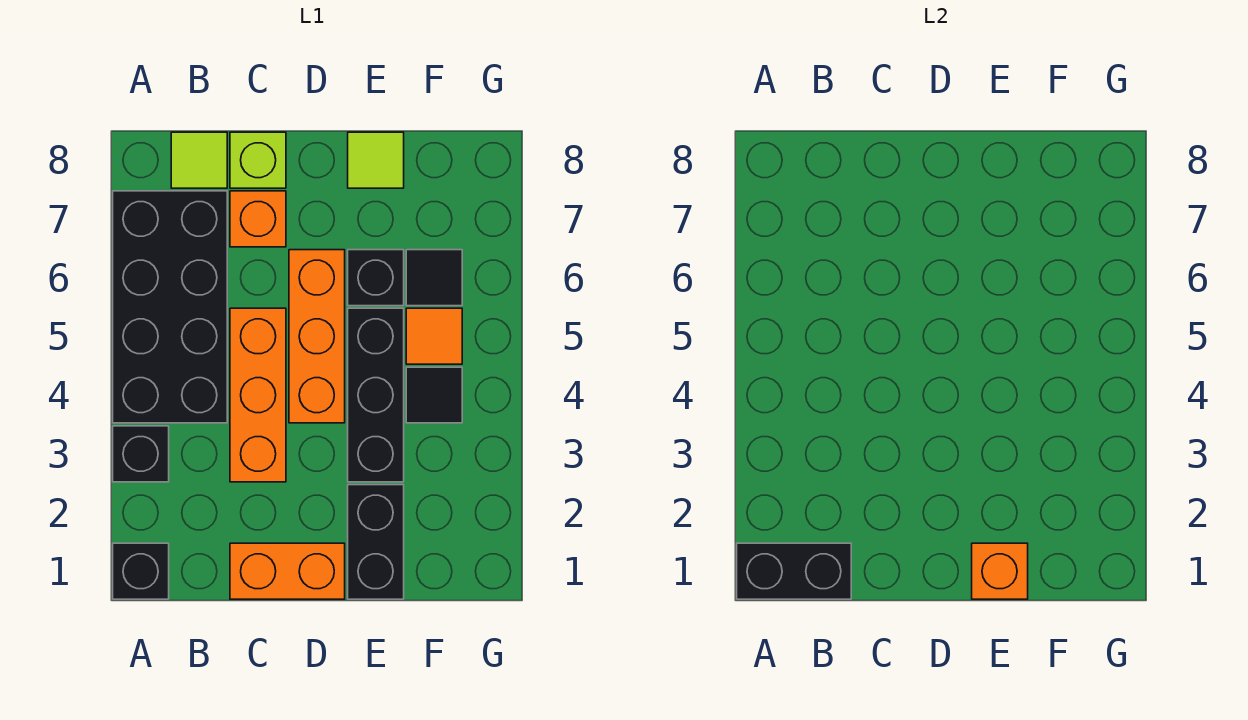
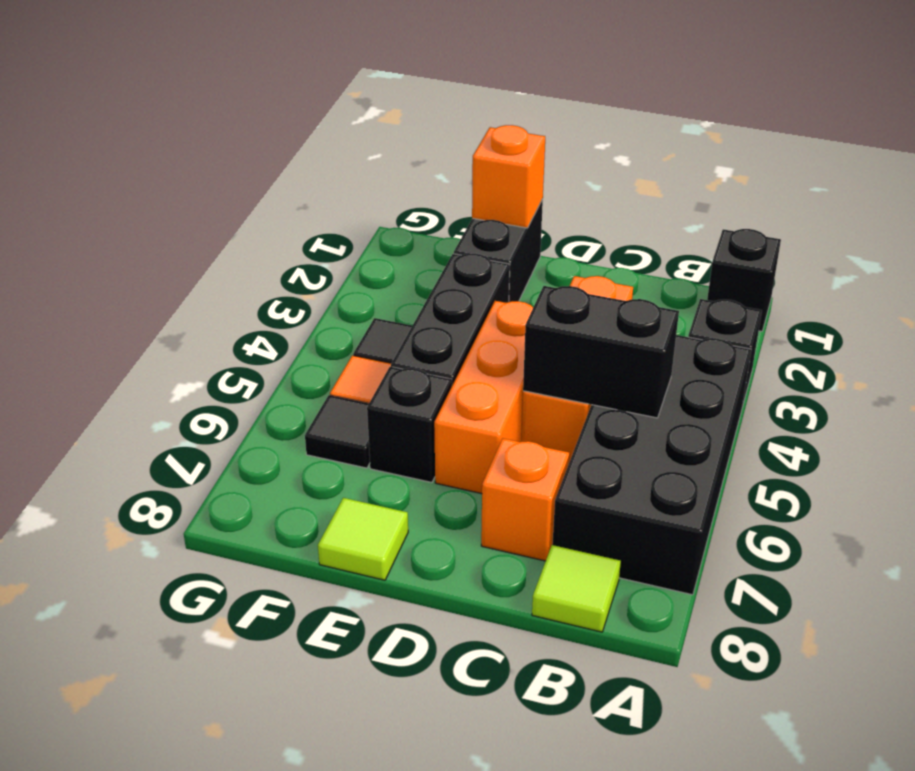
black 1x2 brick [737,543,851,599] -> black 1x2 brick moved to [523,286,679,418]
orange 1x2 brick [230,543,345,599] -> none
lime 1x1 brick [230,132,286,188] -> none

